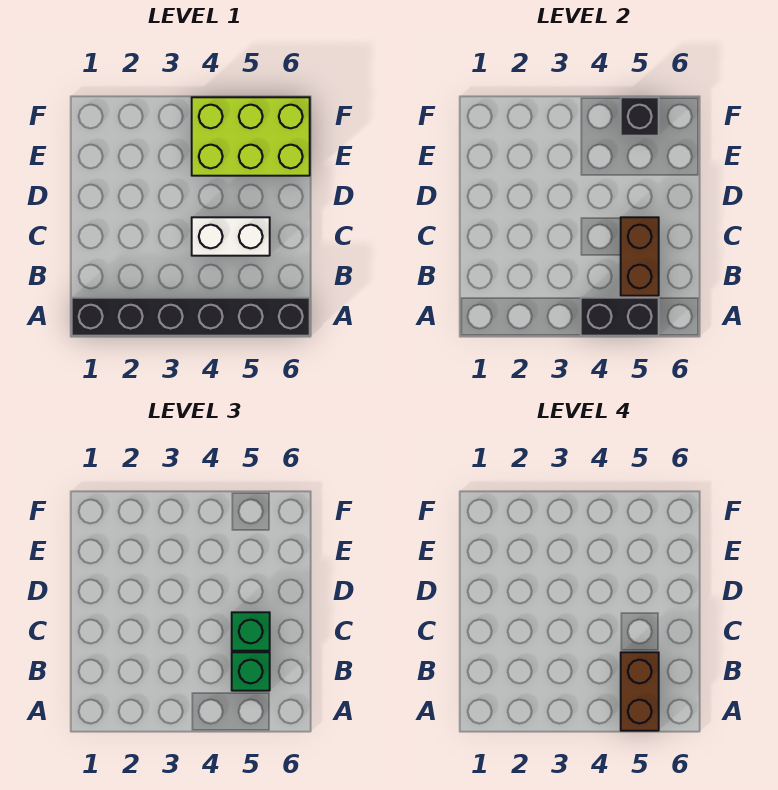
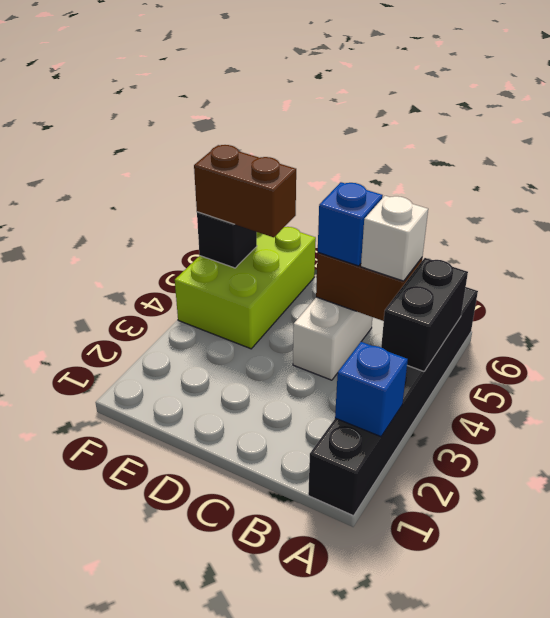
none -> blue 1x1 brick [335,342,408,437]
brown 1x2 brick [621,652,659,731] -> brown 1x2 brick moved to [194,145,296,237]
green 1x1 brick [232,652,270,691] -> white 1x1 brick [361,196,428,281]
green 1x1 brick [232,612,270,651] -> blue 1x1 brick [318,182,383,266]

